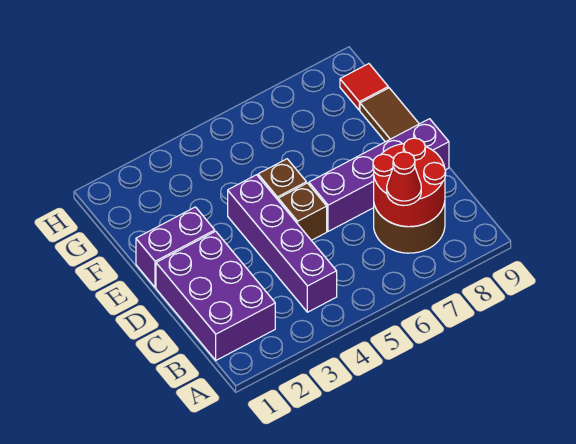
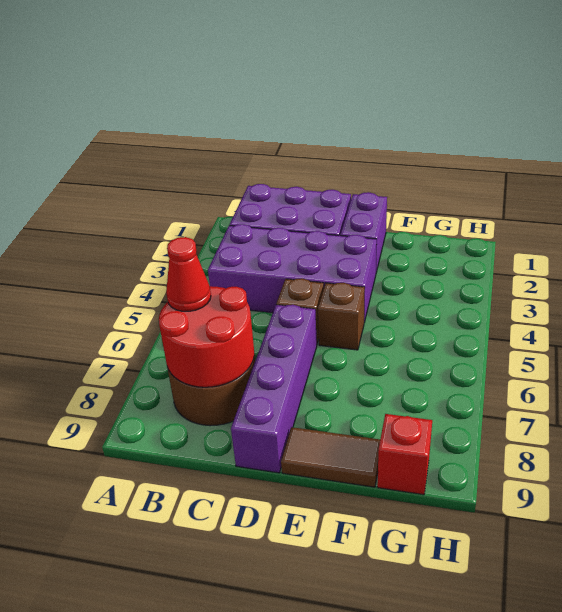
purple 1x4 brick [228,175,337,312] -> purple 2x4 brick [208,224,377,322]
red 1x1 tile [340,64,388,110] -> red 1x1 brick [377,414,432,495]

